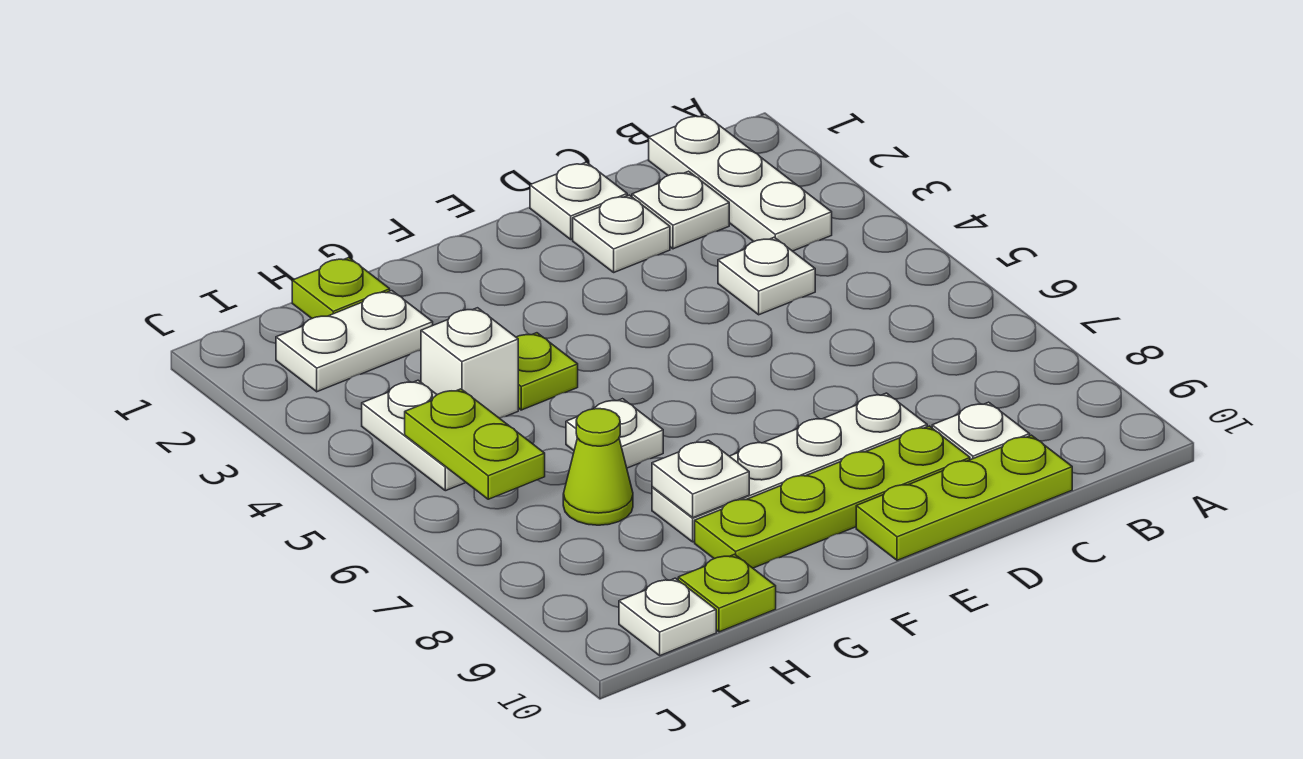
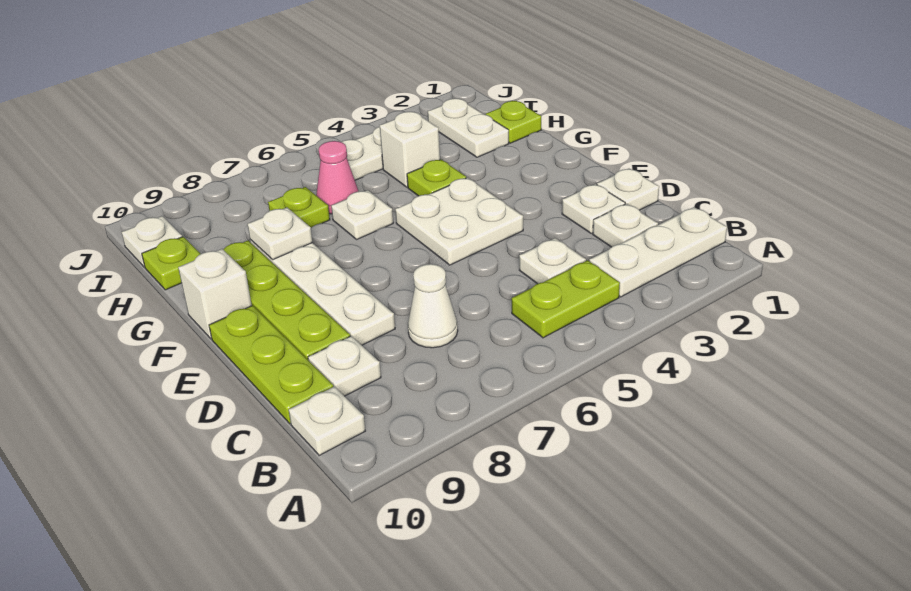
none -> white 1x1 plate [289,387,365,455]
none -> white 1x1 cone [408,264,458,348]
none -> white 2x2 plate [395,178,523,265]
none -> white 1x1 brick [178,249,252,339]
none -> pink 1x1 cone [316,141,359,214]
lime 1x1 cone [563,409,633,525] -> lime 1x1 plate [268,187,330,228]
lime 1x2 plate [405,389,545,499] -> lime 1x2 plate moved to [512,260,620,338]

